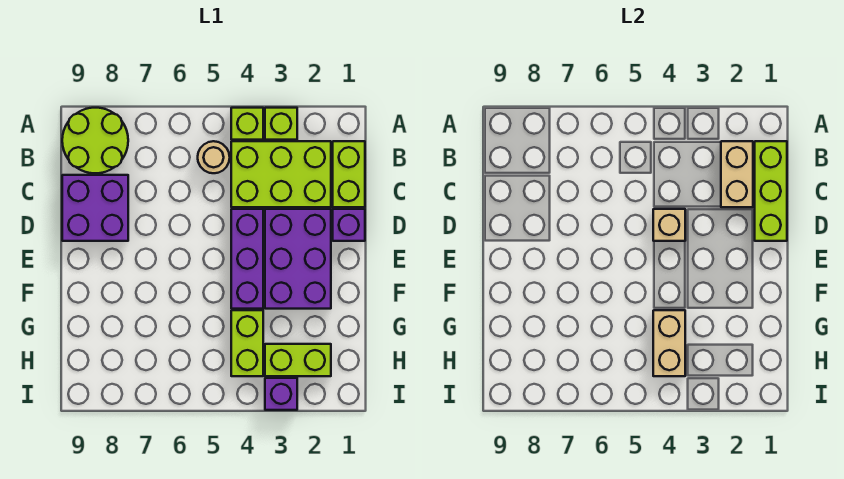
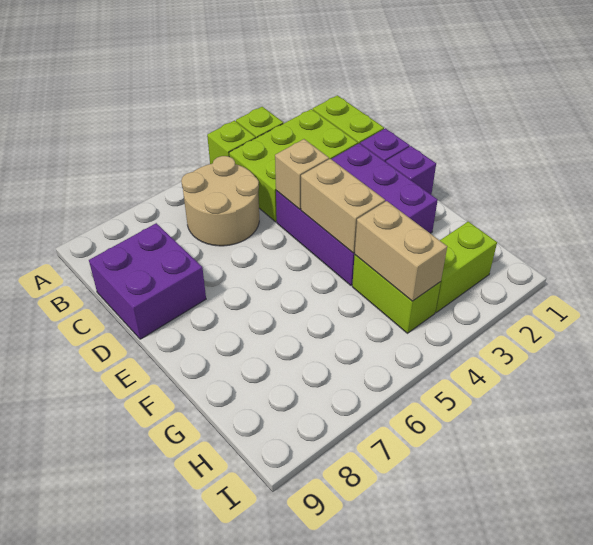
lime 2x2 round brick [62,108,128,173] -> none
lime 1x3 brick [755,141,787,241] -> none
tan 1x2 brick [721,141,753,207] -> tan 1x2 brick moved to [301,159,385,253]
tan 1x1 round brick [198,141,230,173] -> tan 2x2 round brick [181,156,259,246]
purple 1x1 brick [265,378,297,410] -> purple 1x1 brick moved to [386,146,436,194]

